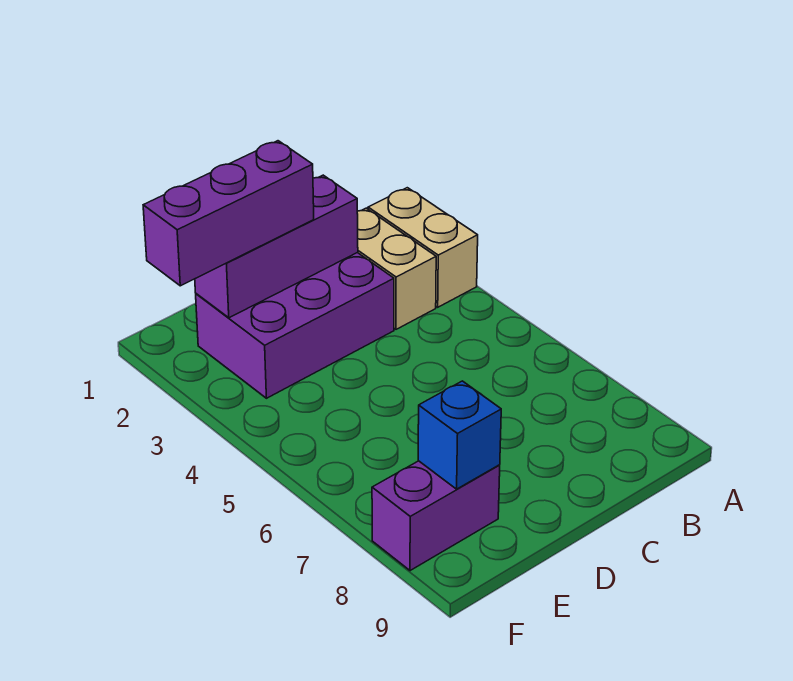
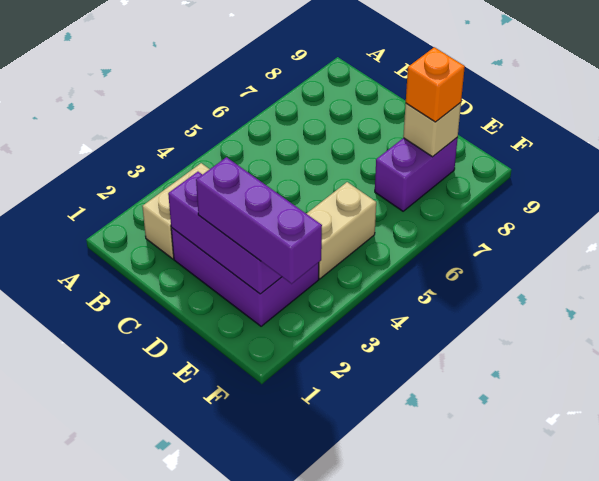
tan 1x2 brick [368,188,478,307] -> tan 1x2 brick moved to [306,182,376,279]
purple 1x2 brick [372,461,500,571] -> purple 1x2 brick turned to [375,137,458,211]
blue 1x1 brick [418,381,501,489] -> tan 1x1 brick [403,103,461,157]
none -> orange 1x1 brick [406,47,465,122]

